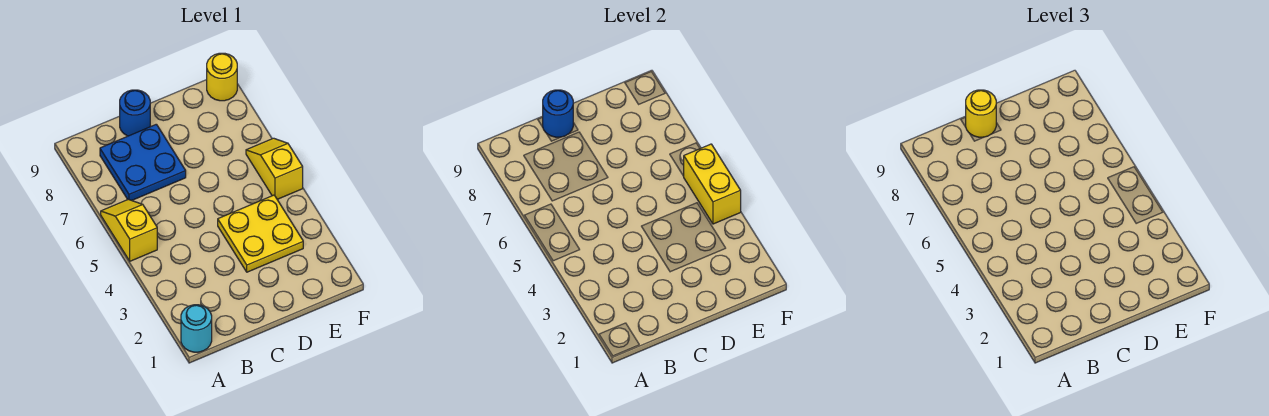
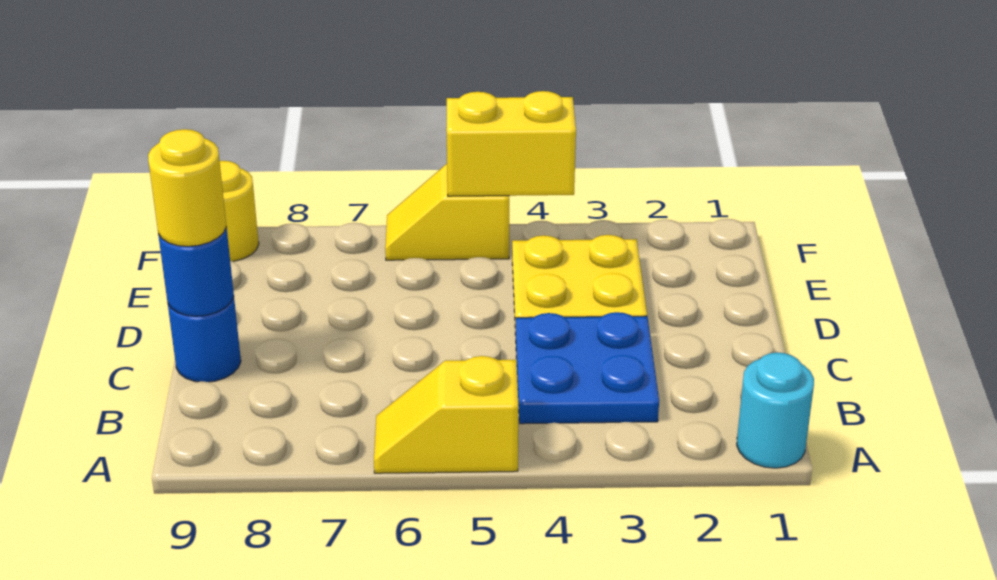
blue 2x2 plate [100,124,186,200] -> blue 2x2 plate moved to [516,312,659,424]

